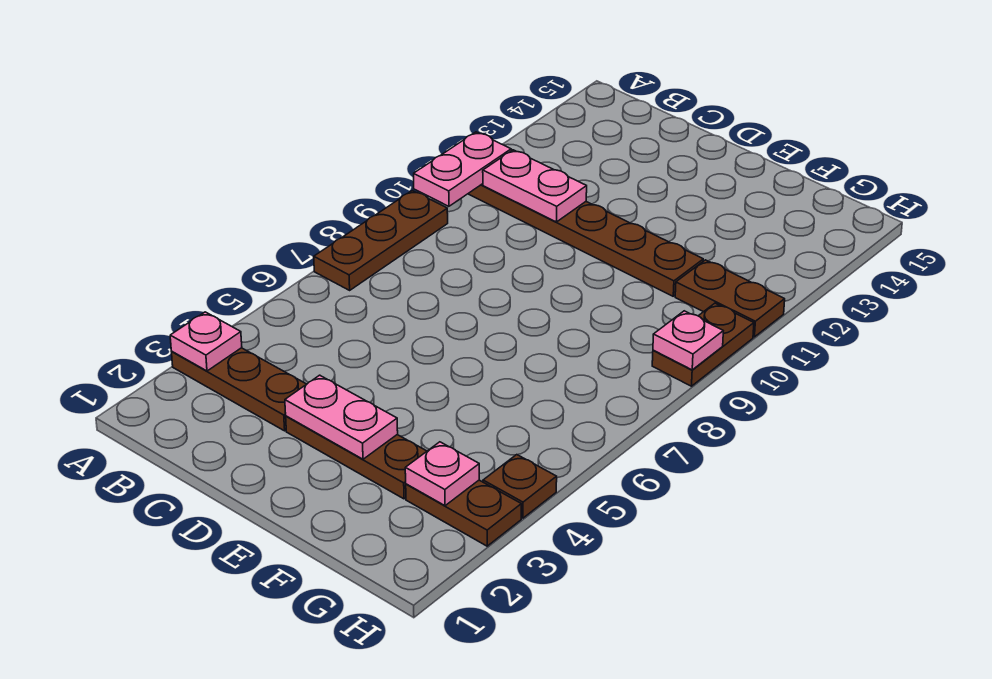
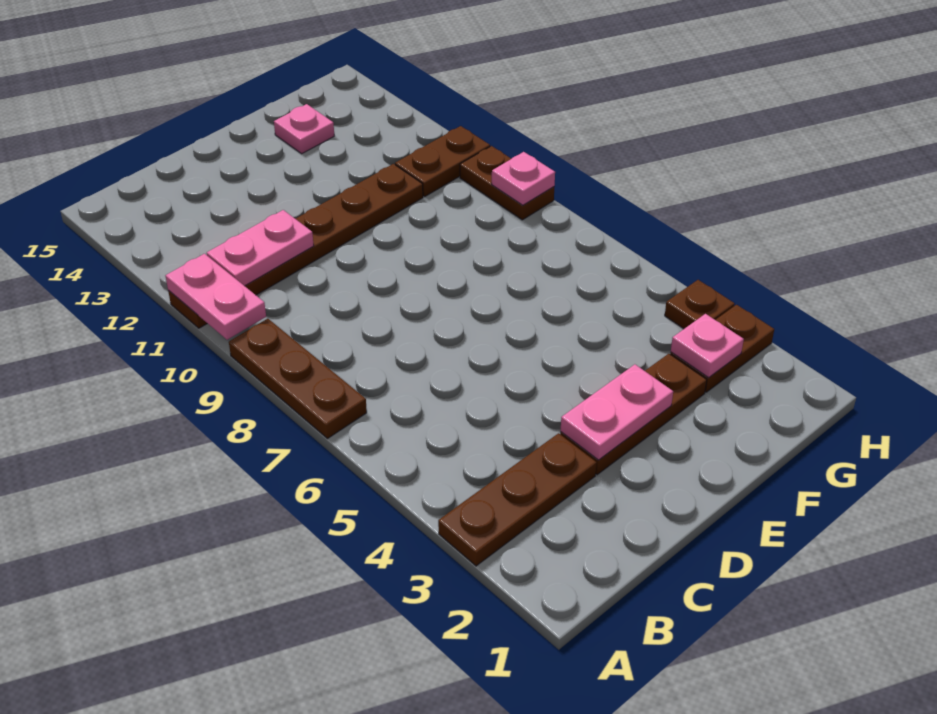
pink 1x1 plate [170,312,242,371] -> pink 1x1 plate moved to [274,104,334,154]

